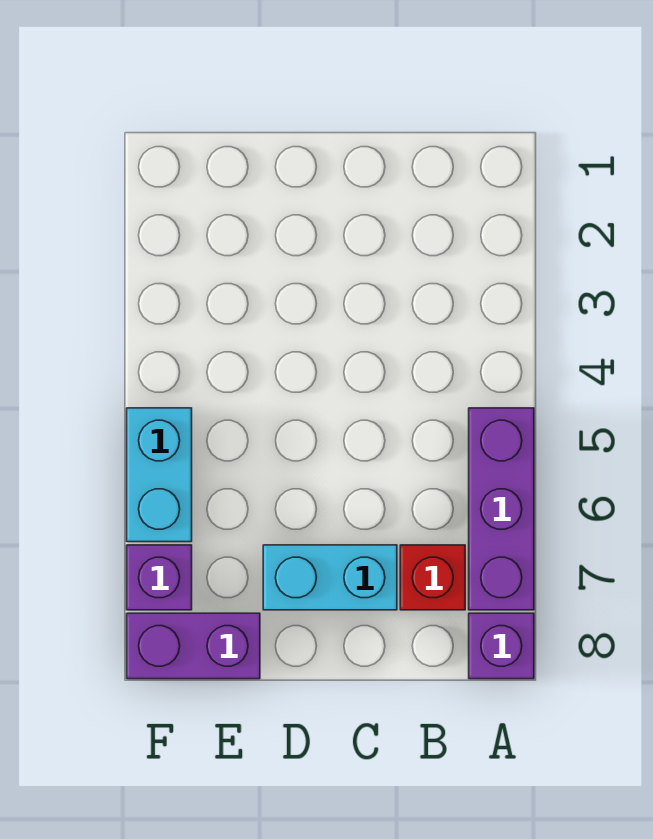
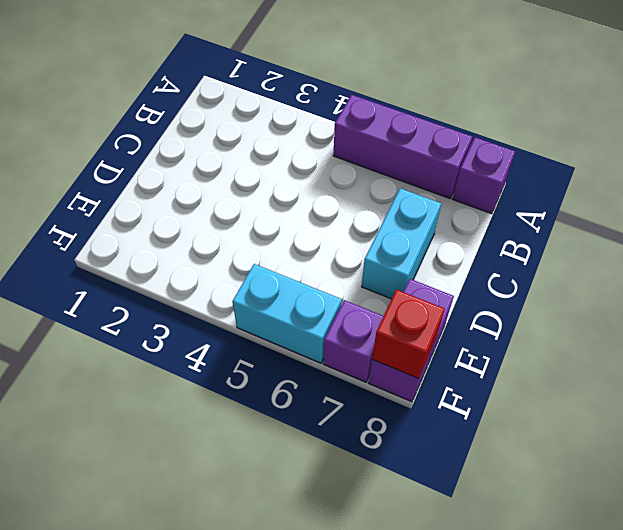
red 1x1 brick [400,545,465,610] -> red 1x1 brick moved to [372,289,445,379]

